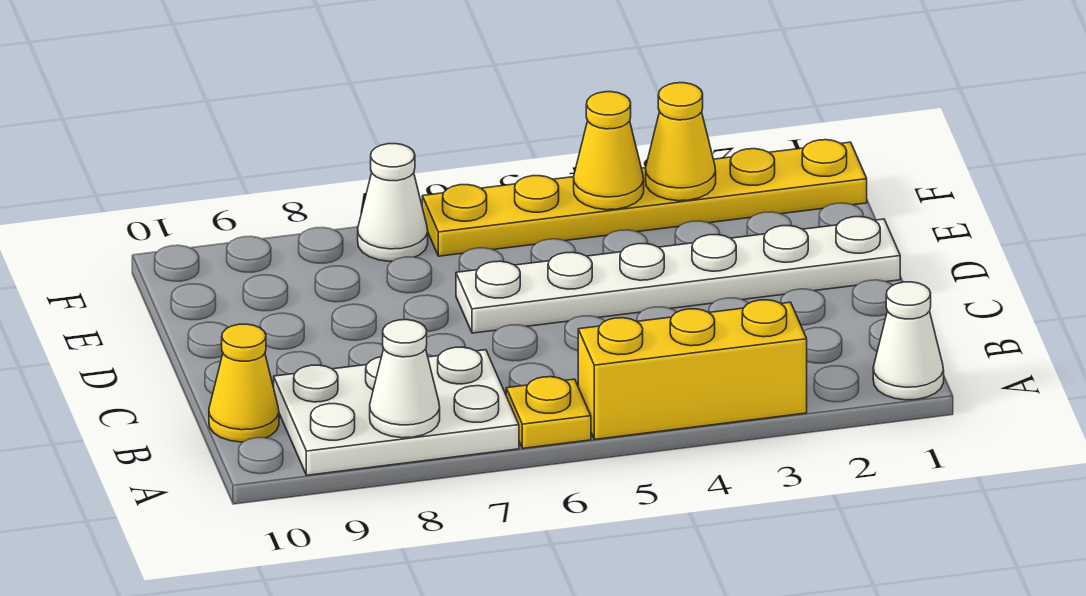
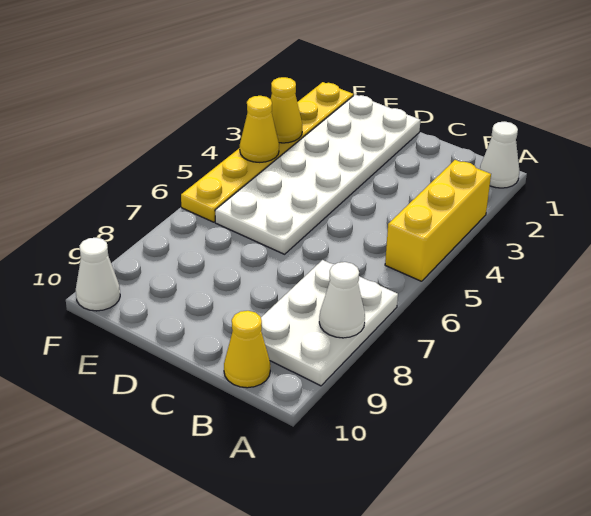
yellow 1x1 plate [506,377,591,448] -> none
white 1x6 plate [456,217,900,333] -> white 2x6 plate [215,95,420,254]
white 1x1 cone [358,144,428,261] -> white 1x1 cone moved to [76,238,120,311]

